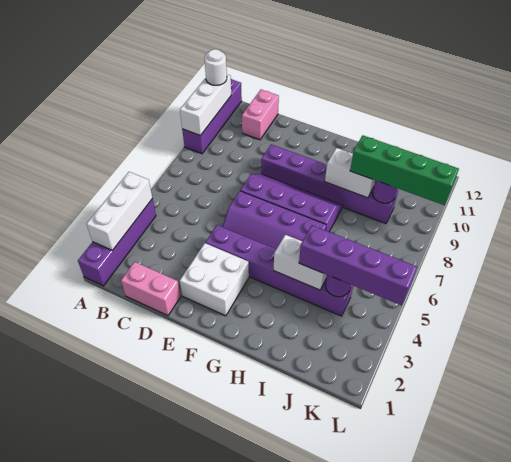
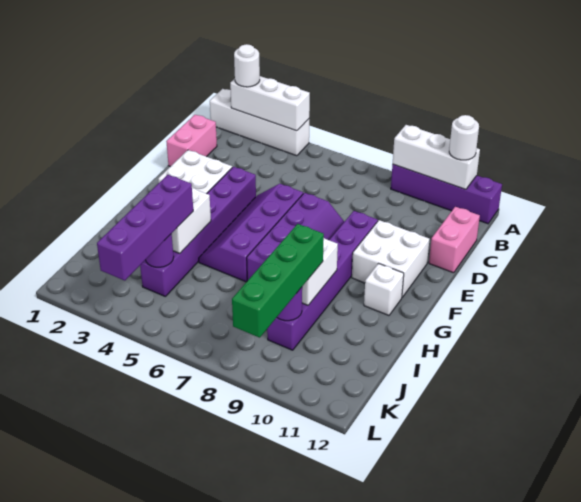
purple 1x4 brick [78,199,156,286] -> white 1x4 brick [210,89,309,156]
none -> white 1x1 round brick [234,44,260,87]
pink 1x2 brick [242,90,279,140] -> pink 1x2 brick turned to [429,207,480,273]
none -> white 2x2 brick [352,220,430,297]
none -> white 1x1 brick [364,264,404,315]

